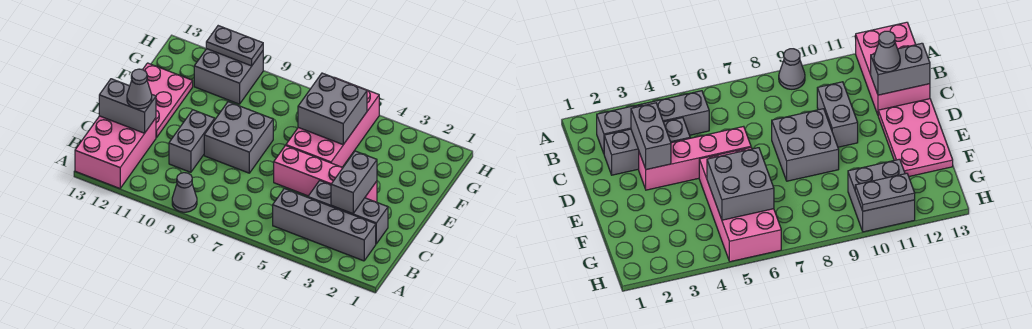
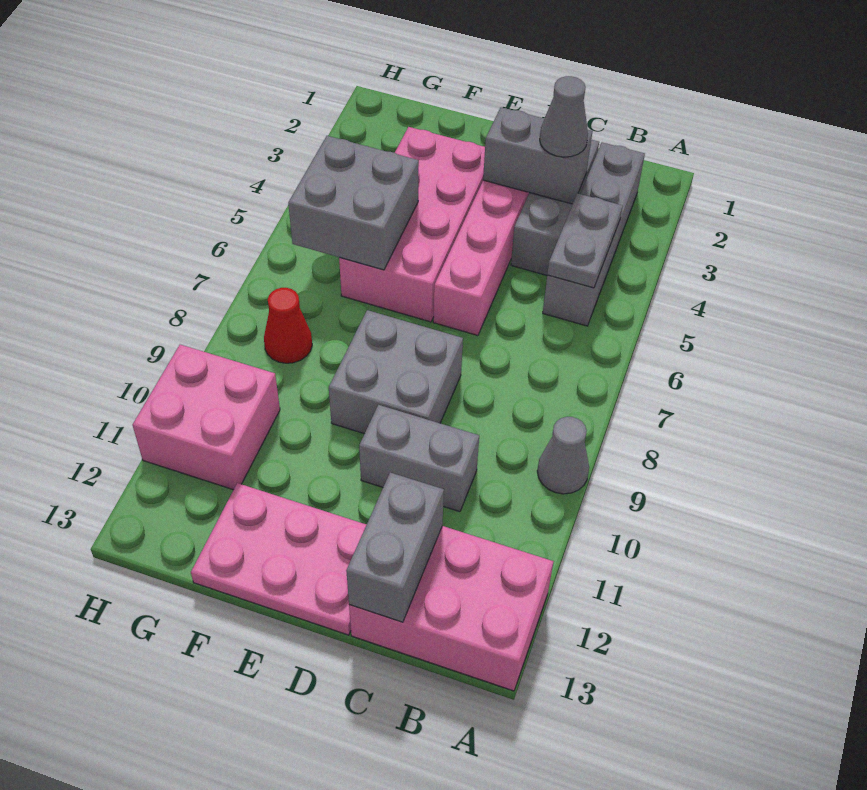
grey 1x1 cone [127,69,152,109] -> grey 1x1 cone moved to [540,76,588,157]
pink 2x4 brick [286,77,379,167] -> pink 2x4 brick turned to [339,127,485,322]
none -> red 1x1 cone [264,288,312,363]
grey 2x2 brick [194,49,263,104] -> pink 2x2 brick [132,345,280,490]
grey 1x2 plate [206,26,263,66] -> grey 1x2 plate moved to [547,193,622,288]

